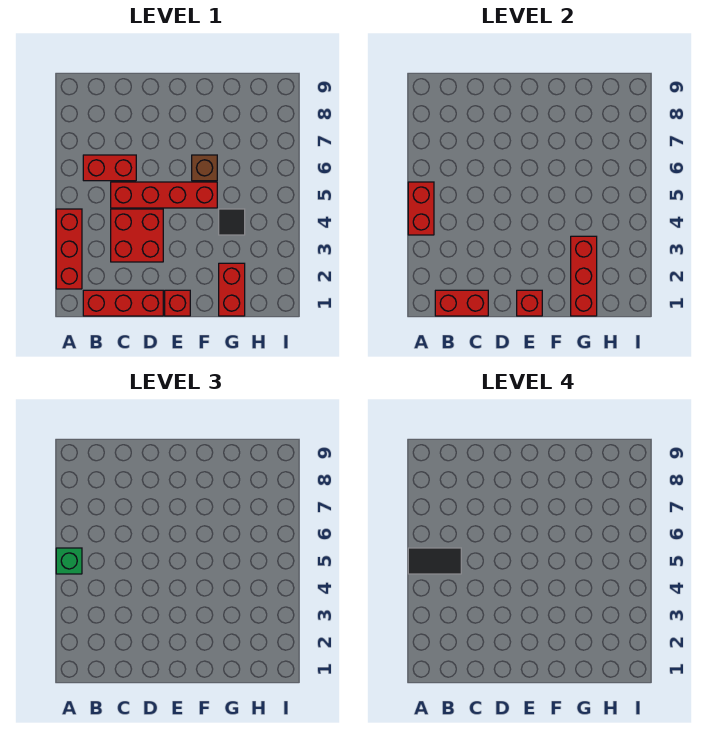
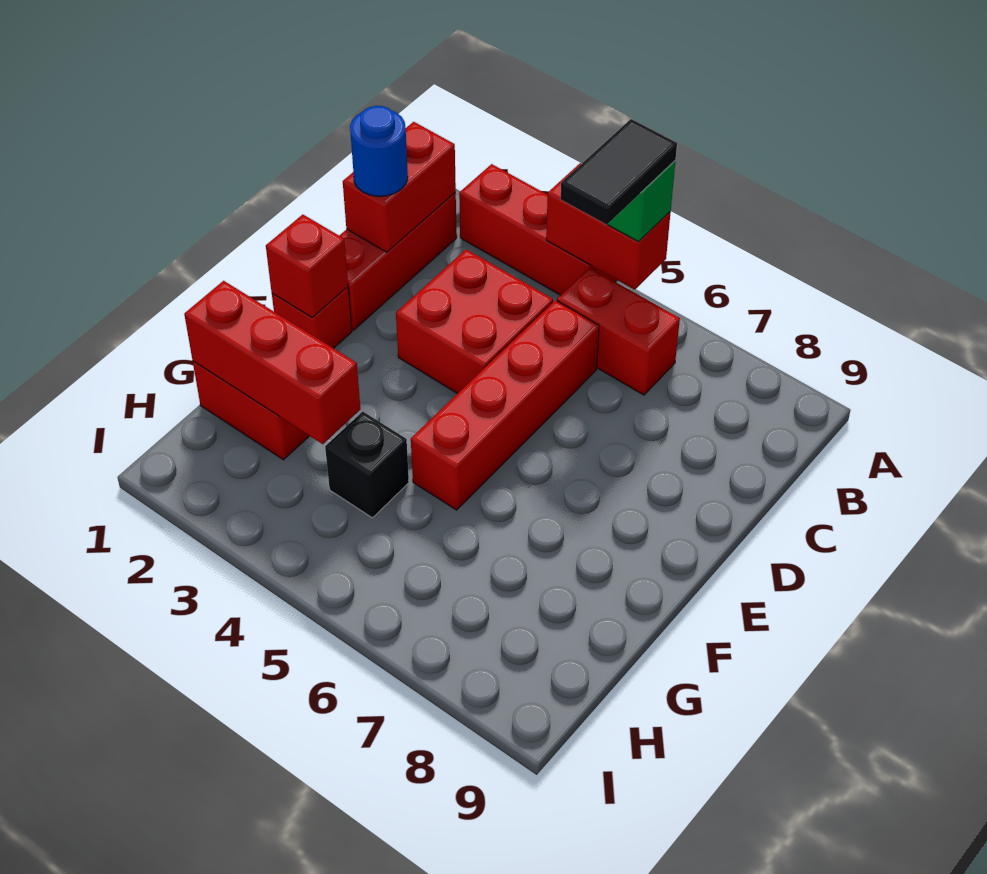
red 1x2 brick [83,155,136,181] -> red 1x2 brick turned to [557,268,680,395]
none -> blue 1x1 round brick [350,106,408,196]
brown 1x1 brick [192,155,217,181] -> none
black 1x1 tile [219,209,245,235] -> black 1x1 brick [325,412,409,518]

